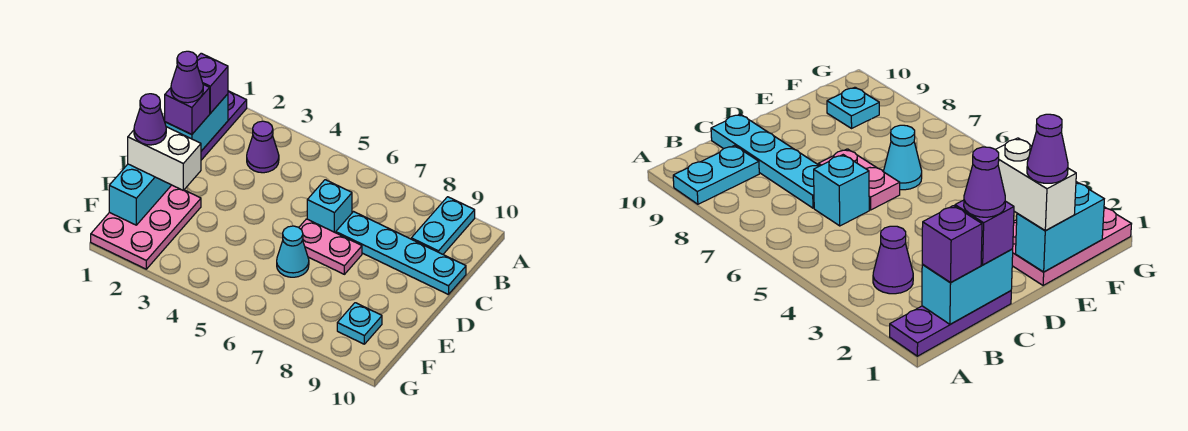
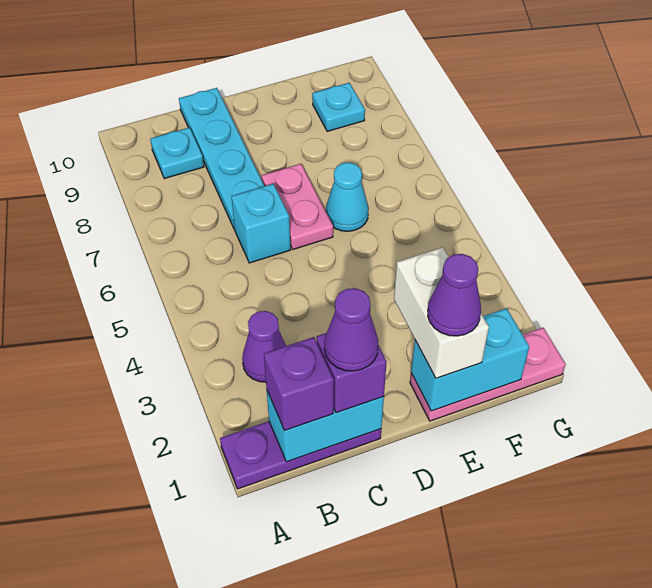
cyan 1x2 plate [411,197,475,254] -> cyan 1x1 plate [150,128,204,179]
pink 2x3 plate [91,185,201,269] -> pink 1x3 plate [410,328,566,421]

